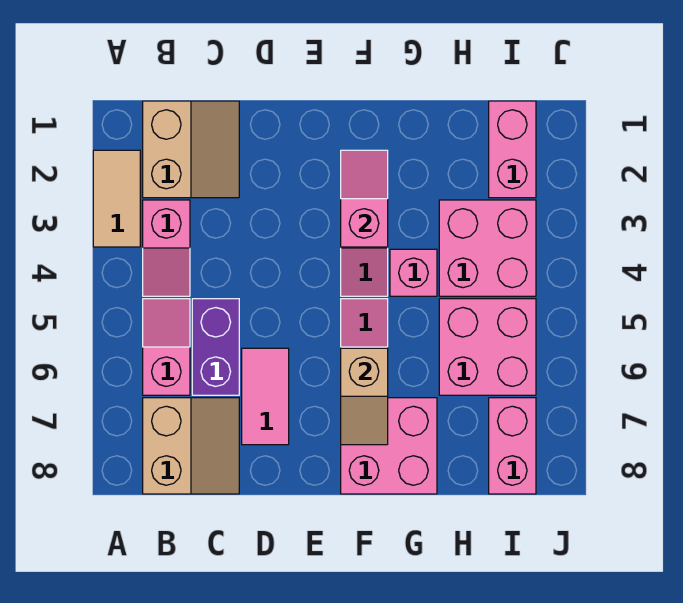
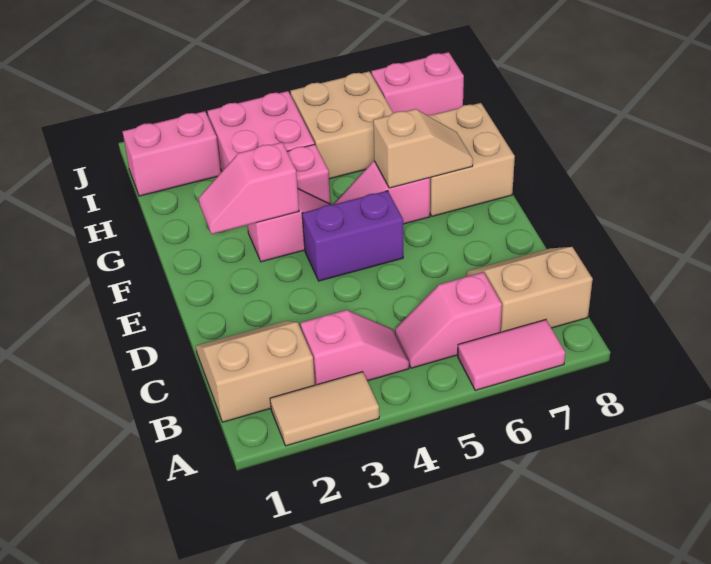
purple 1x2 brick [192,299,239,395] -> purple 1x2 brick moved to [302,191,403,281]
pink 1x2 tile [242,348,289,445] -> pink 1x2 tile moved to [458,320,565,390]
pink 2x2 brick [341,398,437,494] -> tan 2x2 brick [427,103,515,216]
pink 2x2 brick [439,299,536,395] -> tan 2x2 brick [290,72,393,179]

